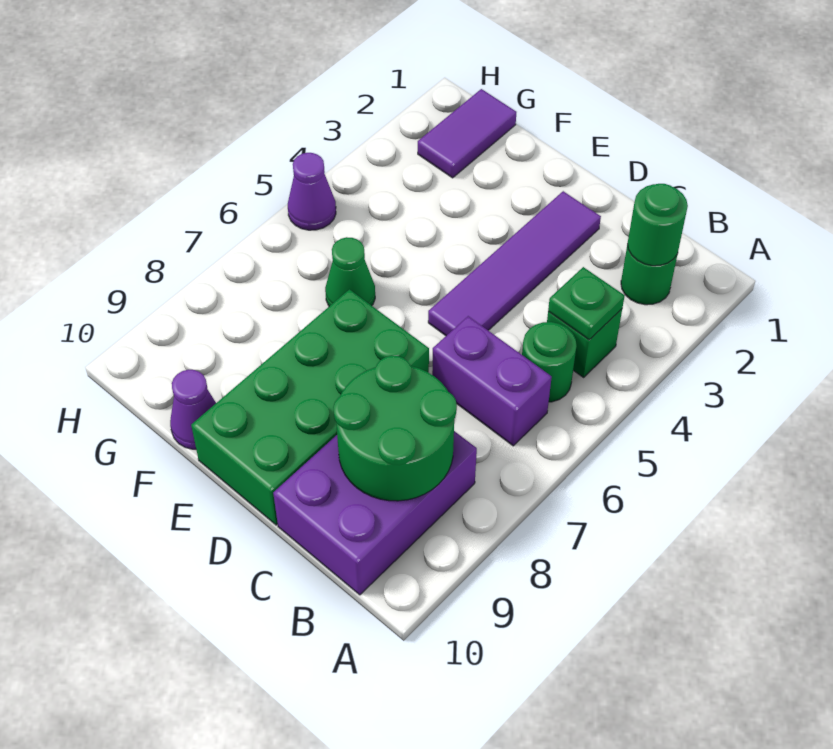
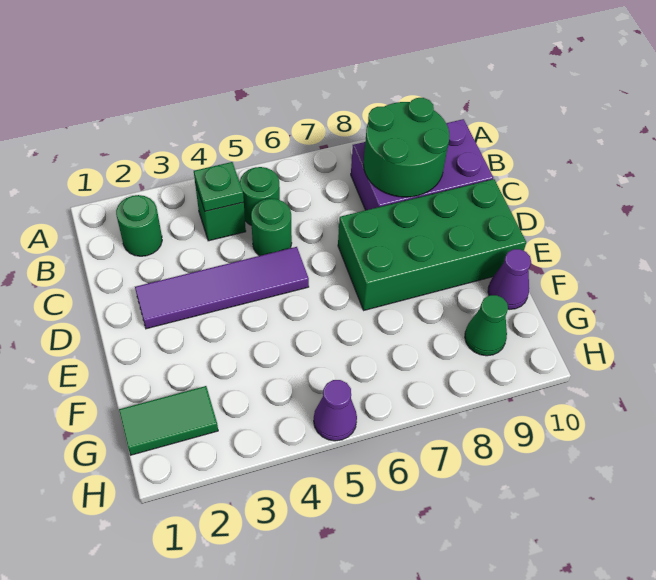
green 1x1 round brick [628,184,688,266] -> green 1x1 round brick moved to [251,198,292,256]
purple 1x2 brick [432,316,552,446] -> none
green 1x1 cone [325,237,375,306] -> green 1x1 cone moved to [465,295,508,356]
purple 1x2 tile [418,89,516,178] -> green 1x2 tile [119,386,218,455]

